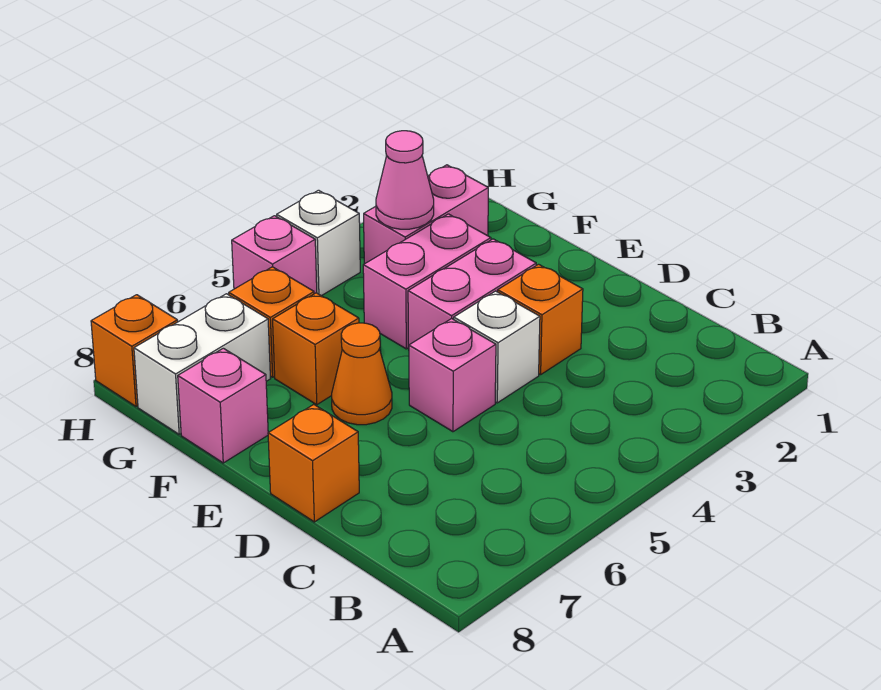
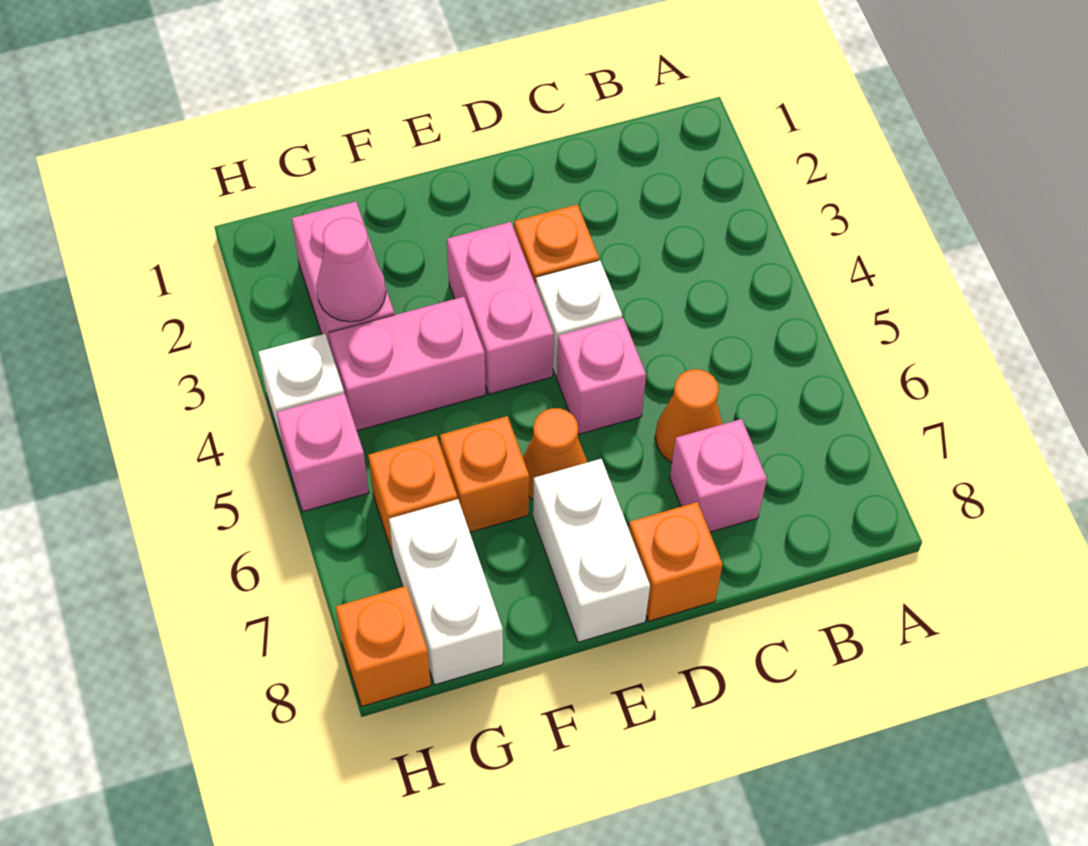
none -> orange 1x1 cone [655,369,722,463]
none -> white 1x2 brick [533,459,650,642]
pink 1x2 brick [363,214,491,349] -> pink 1x2 brick turned to [329,297,486,431]
pink 1x1 brick [178,348,268,463] -> pink 1x1 brick moved to [670,419,767,532]

